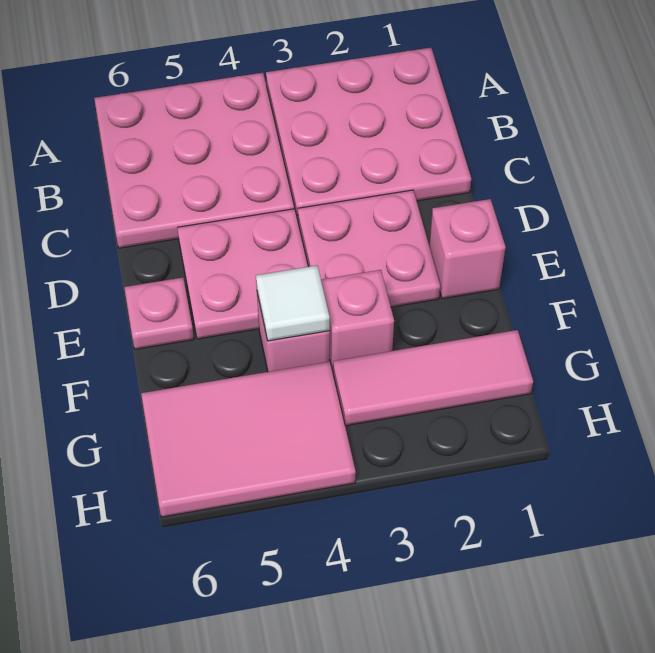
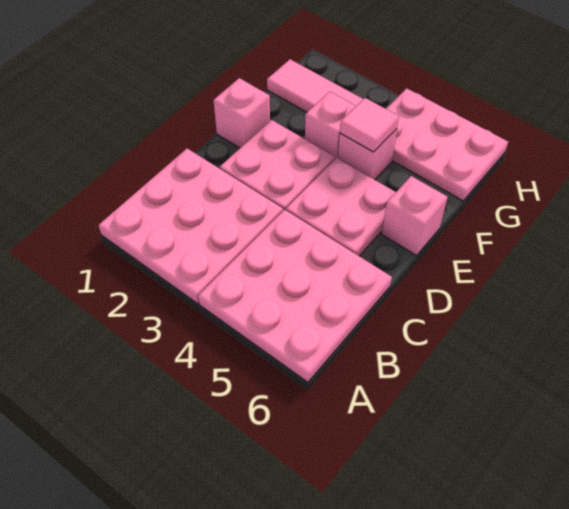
pink 1x1 plate [124,278,194,349] -> pink 1x1 brick [382,176,448,256]
white 1x1 tile [256,265,330,341] -> pink 1x1 tile [340,98,399,152]
pink 2x3 tile [141,362,356,517] -> pink 2x3 plate [386,88,508,201]

